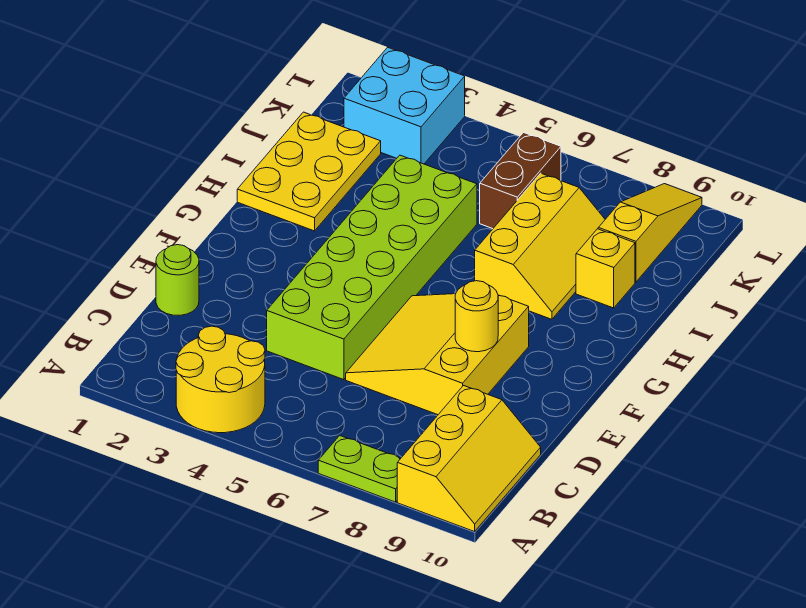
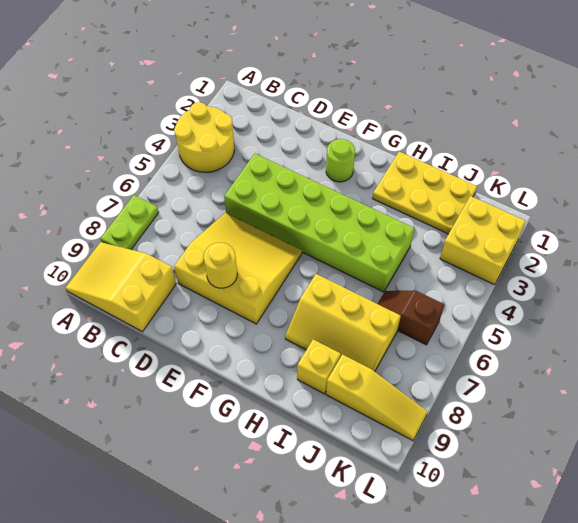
yellow 2x3 slope [397,386,541,532] -> yellow 2x3 slope turned to [66,242,176,332]
lime 1x1 round brick [156,245,199,315] -> lime 1x1 round brick moved to [326,139,355,182]
brown 1x2 brick [480,132,561,229] -> brown 1x2 slope [378,290,444,345]
cyan 2x2 brick [344,47,465,164] -> yellow 2x2 brick [440,196,526,285]

